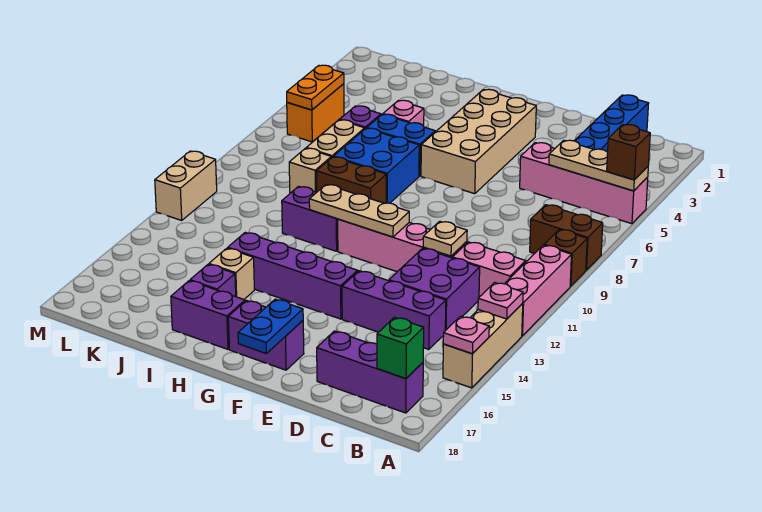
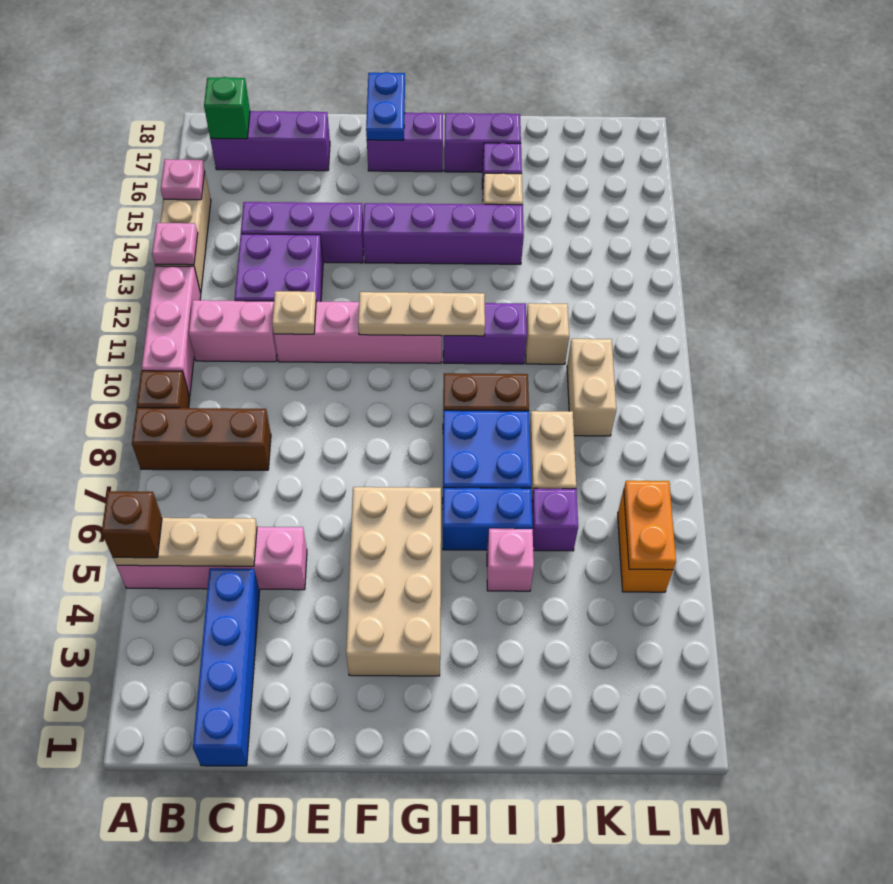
brown 1x2 brick [530,205,603,270] -> brown 1x3 brick [132,408,271,470]
tan 1x1 brick [289,148,331,193] -> tan 1x1 brick moved to [525,303,569,364]
tan 1x2 brick [155,151,217,220] -> tan 1x2 brick moved to [567,339,616,436]

